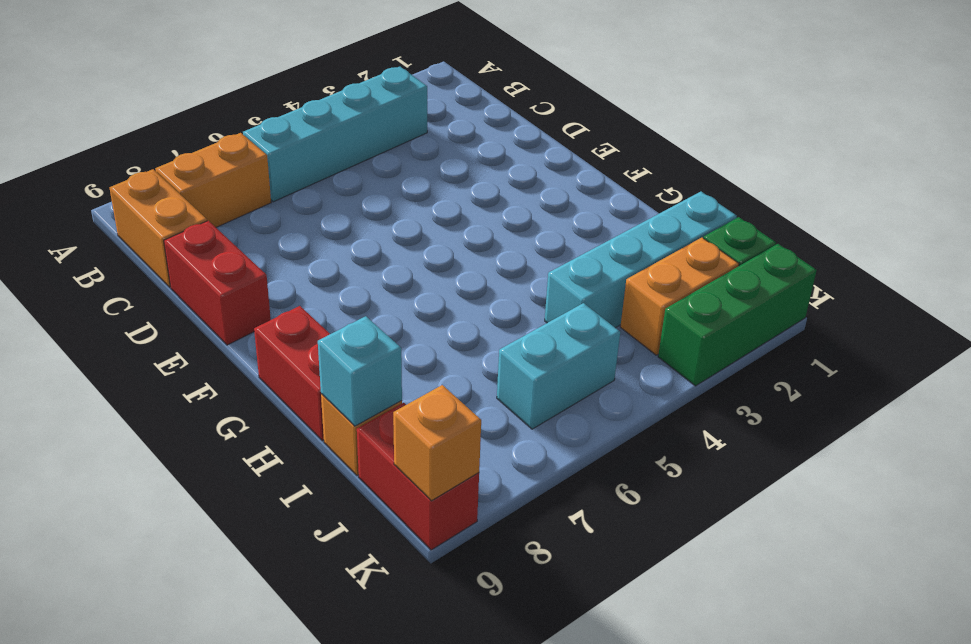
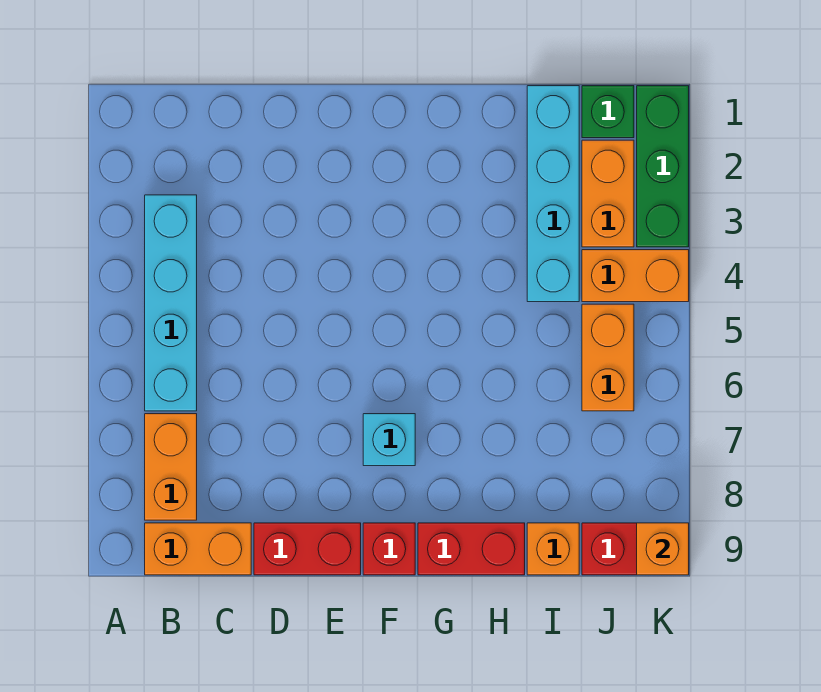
none -> red 1x1 brick [363,523,415,575]
cyan 1x1 brick [318,316,402,426] -> cyan 1x1 brick moved to [363,414,415,466]
none -> orange 1x2 brick [582,250,689,302]
cyan 1x2 brick [497,303,620,429] -> orange 1x2 brick [582,304,634,411]

